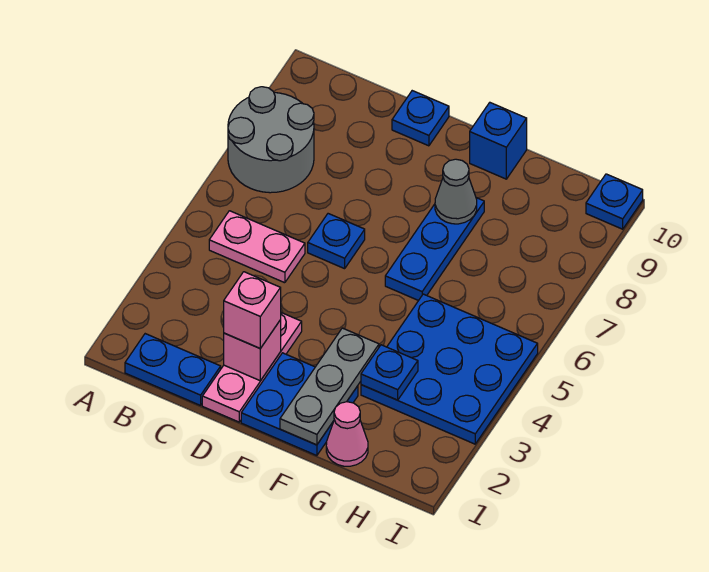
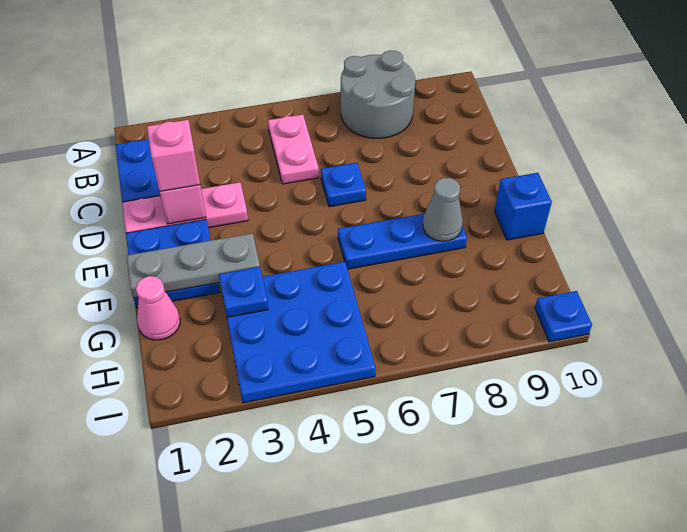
blue 1x1 plate [392,91,449,146] -> none

